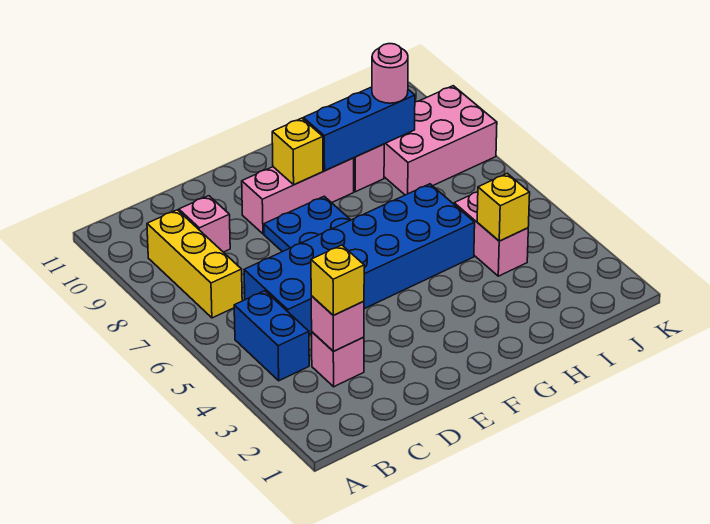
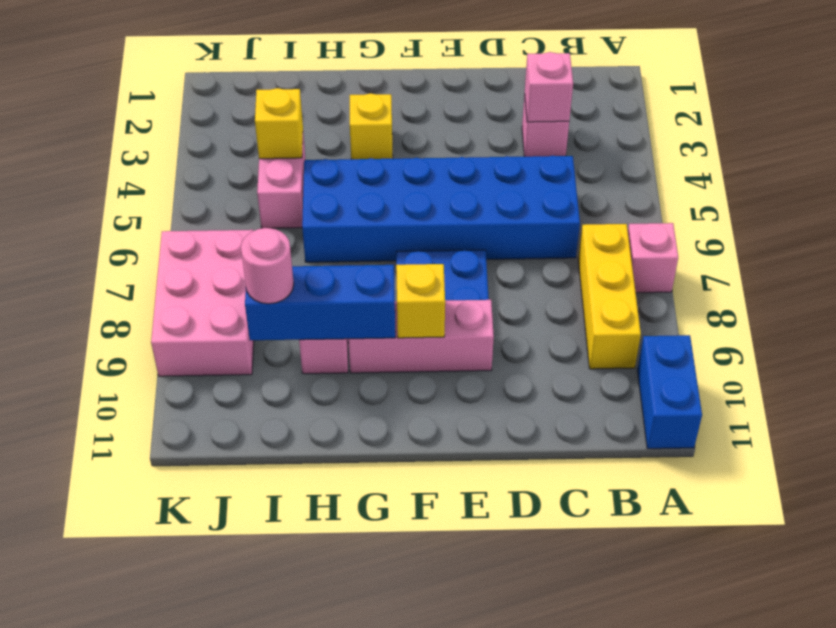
blue 1x2 brick [234,291,309,381] -> blue 1x2 brick moved to [637,335,702,449]
yellow 1x1 brick [311,245,364,315] -> yellow 1x1 brick moved to [350,93,393,159]
pink 1x1 brick [179,196,230,252] -> pink 1x1 brick moved to [628,223,678,293]
pink 2x3 brick [384,86,497,195] -> pink 2x3 brick turned to [151,230,254,376]

